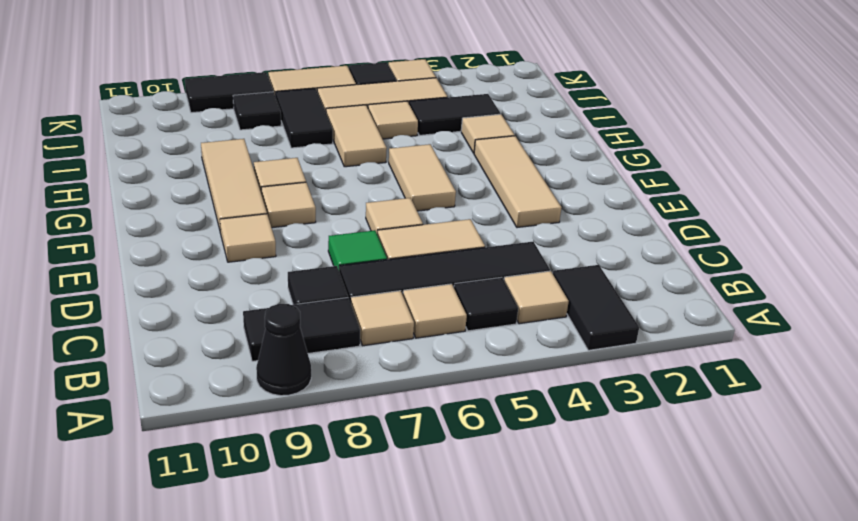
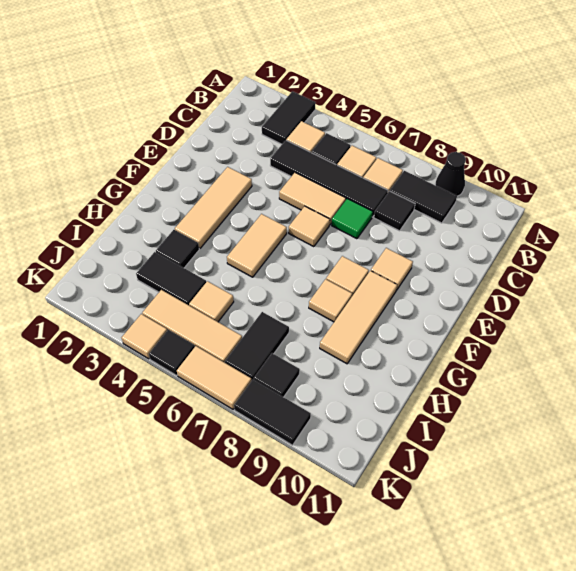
tan 1x1 tile [461,114,515,153] -> black 1x1 tile [156,230,199,268]
tan 1x2 tile [326,105,387,167] -> none

